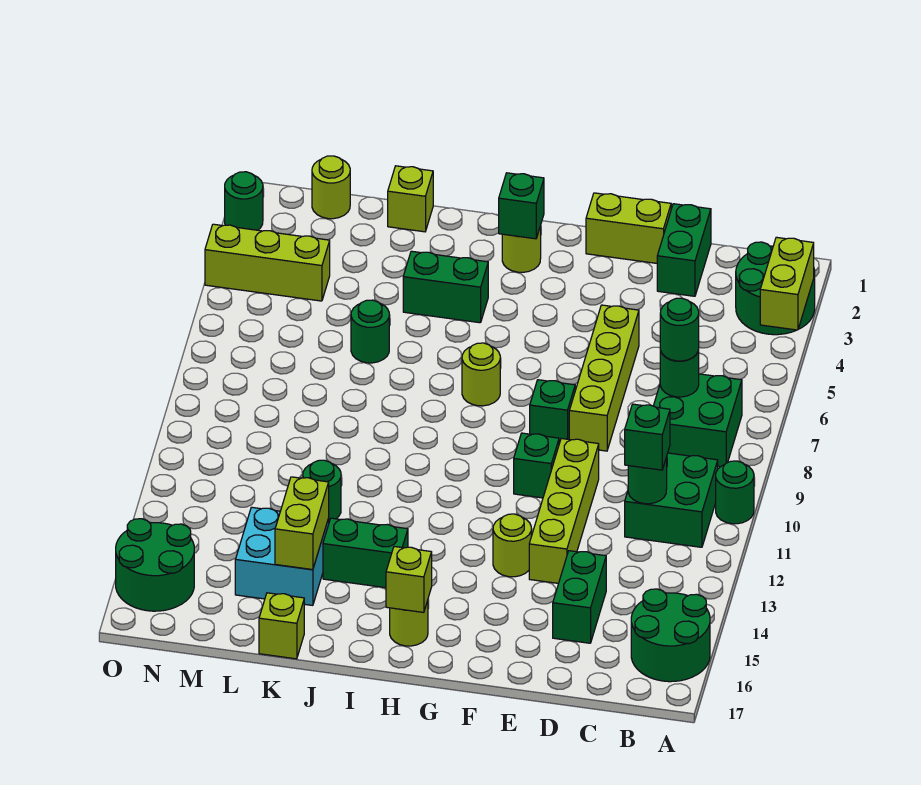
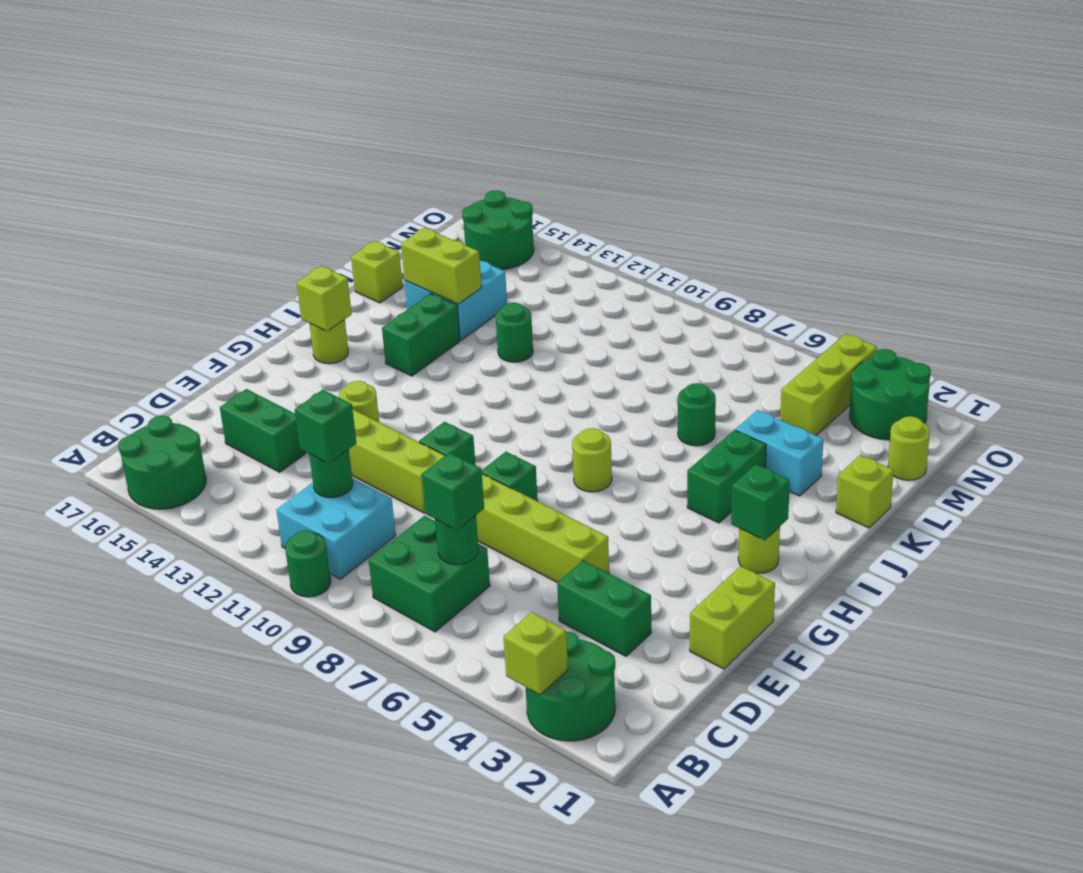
lime 1x2 brick [760,237,814,330] -> lime 1x1 brick [503,612,568,695]
green 2x2 brick [625,453,718,547] -> cyan 2x2 brick [276,478,396,579]
green 1x1 round brick [660,298,699,361] -> green 1x1 brick [422,453,484,530]
green 1x2 brick [657,204,711,296] -> green 1x2 brick moved to [557,561,651,656]
none -> cyan 1x2 brick [735,410,823,496]
green 1x1 round brick [225,172,263,230] -> green 2x2 round brick [849,349,931,440]

